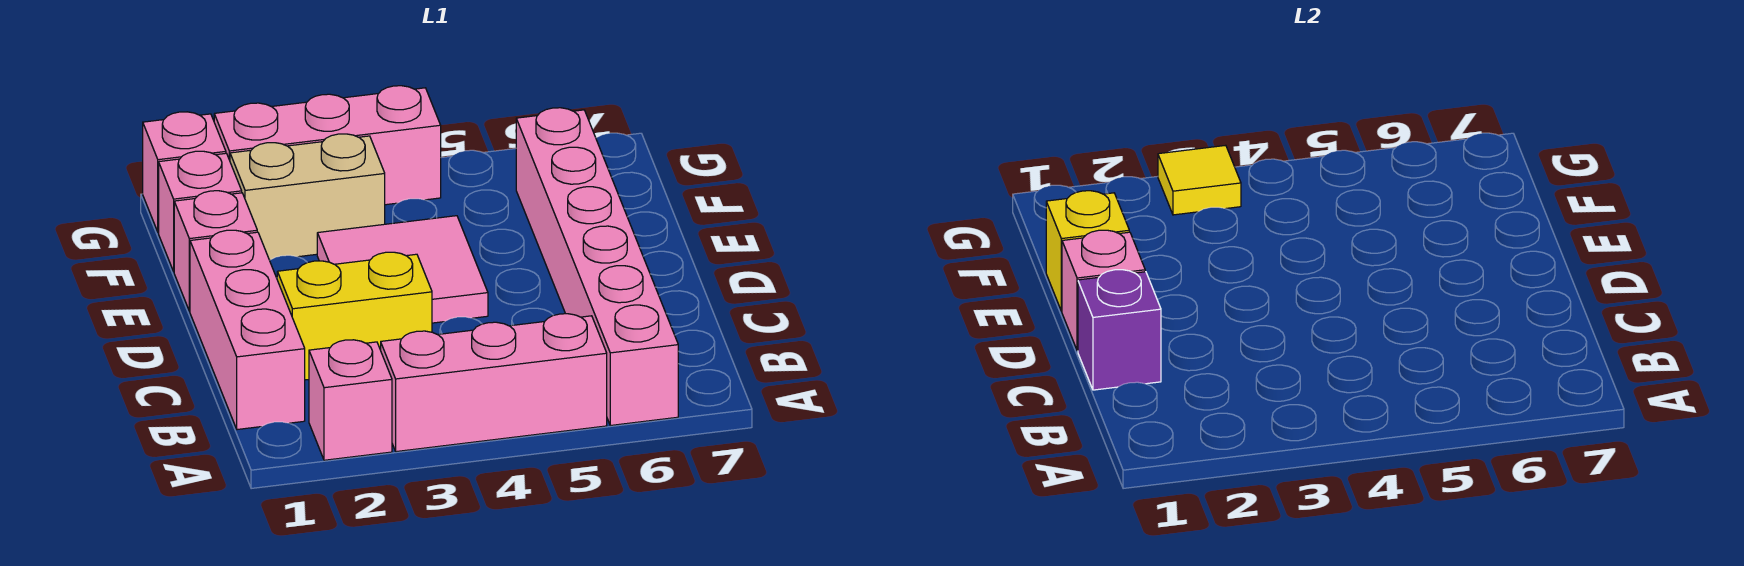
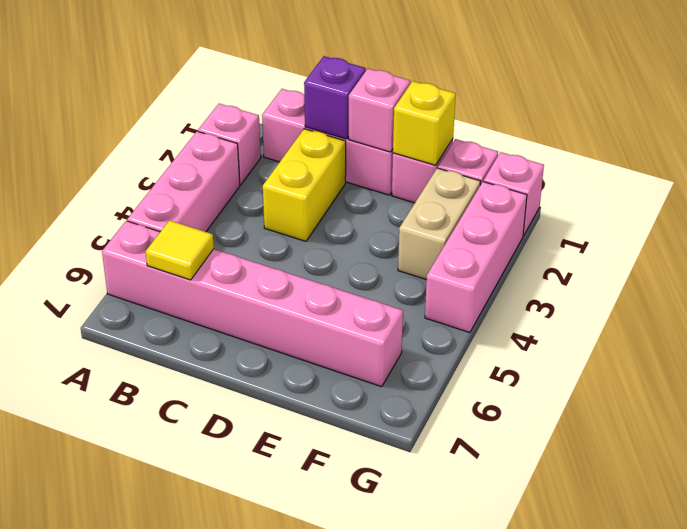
pink 2x2 tile [317,216,488,323] -> none
yellow 1x1 tile [1158,145,1241,215] -> yellow 1x1 tile moved to [146,220,214,280]

